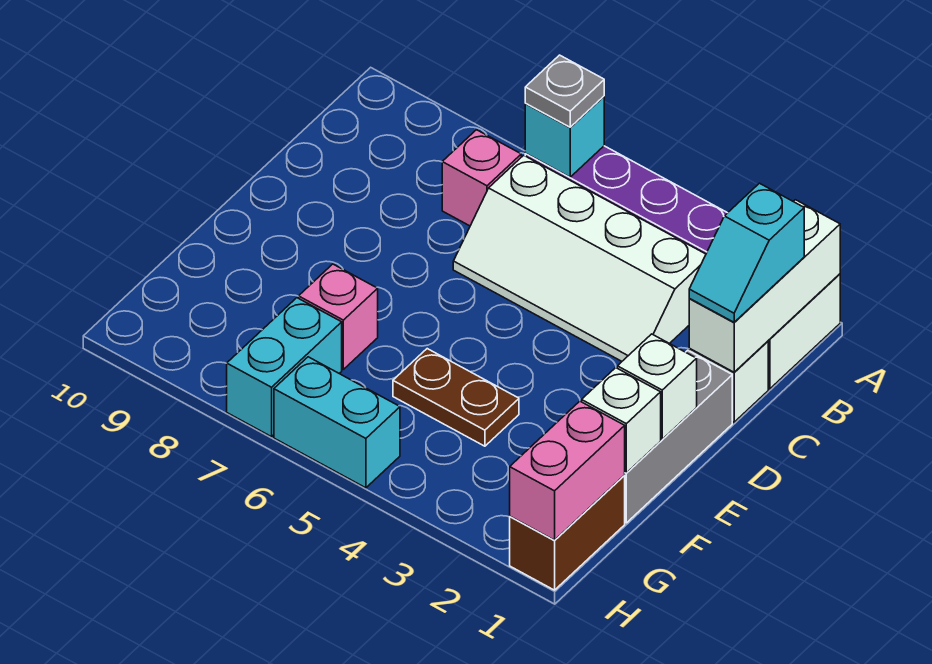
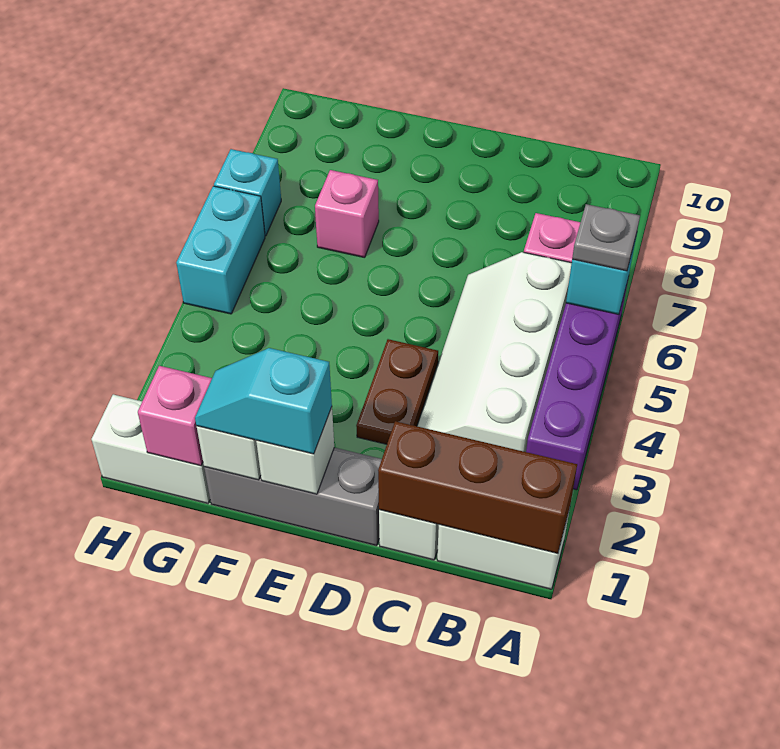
white 1x3 brick [689,200,840,372] -> brown 1x3 brick [378,421,577,554]
cyan 1x2 slope [689,183,804,322] -> cyan 1x2 slope moved to [195,348,332,454]
brown 1x2 plate [393,349,519,446] -> brown 1x2 plate moved to [356,339,438,444]
brown 1x2 brick [510,476,625,590] -> white 1x2 brick [92,394,210,503]
pink 1x2 brick [510,401,625,540] -> pink 1x1 brick [138,366,212,466]
cyan 1x2 brick [227,298,342,437] -> cyan 1x1 brick [214,149,281,236]

